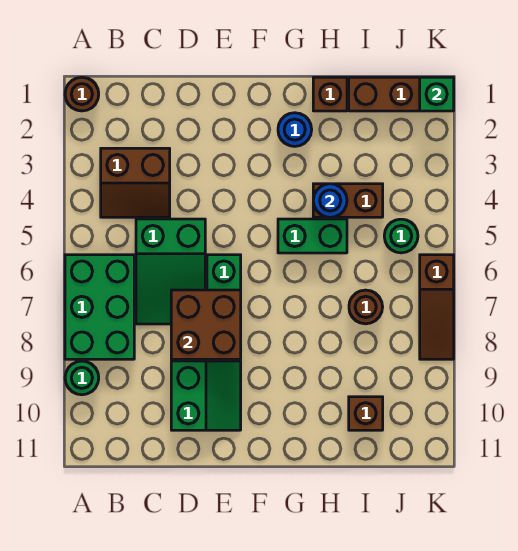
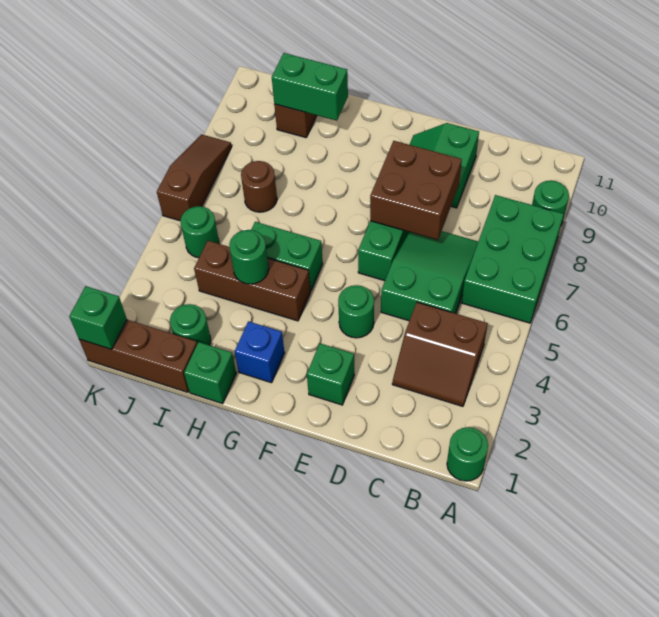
brown 1x1 round brick [65,77,99,111] -> green 1x1 round brick [447,427,488,481]
brown 2x2 slope [101,148,170,217] -> brown 2x2 slope turned to [392,302,488,406]
none -> green 1x1 brick [307,343,354,405]
none -> green 1x1 round brick [338,285,374,338]
blue 1x1 round brick [278,113,312,146] -> blue 1x1 brick [235,321,285,383]
brown 1x1 brick [313,77,347,111] -> green 1x1 brick [184,342,236,404]
brown 1x2 brick [313,184,383,217] -> brown 1x3 brick [194,241,310,321]
blue 1x1 round brick [313,184,347,217] -> green 1x1 round brick [229,230,269,284]
none -> green 1x2 brick [272,53,348,121]
none -> green 1x1 round brick [170,304,211,345]

